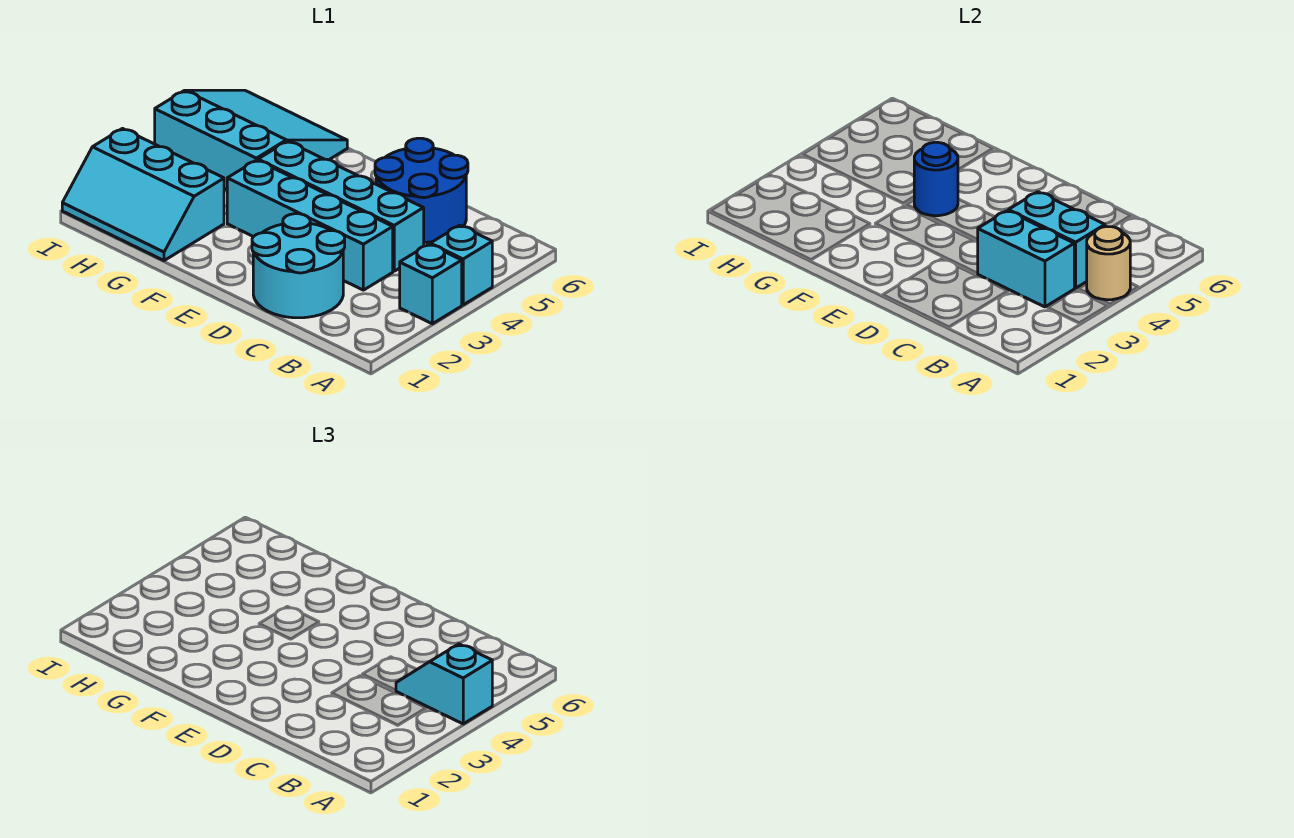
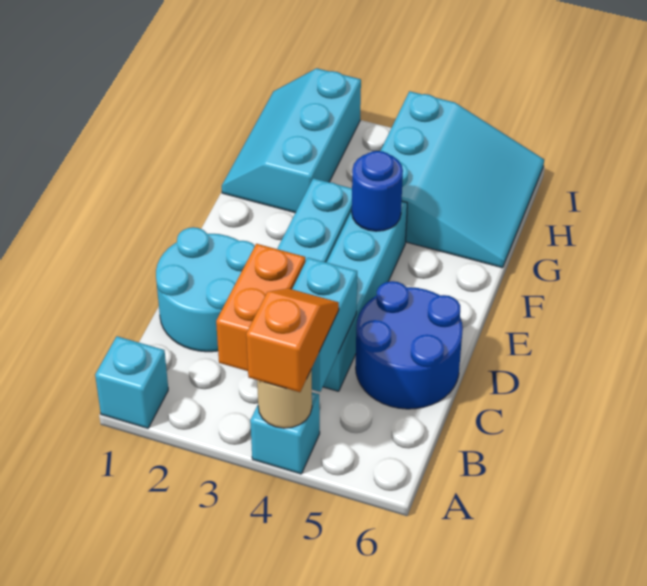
cyan 1x1 brick [400,244,462,324] -> cyan 1x1 brick moved to [95,336,168,428]
cyan 1x2 slope [396,644,492,724] -> orange 1x2 slope [246,288,339,392]
cyan 1x2 brick [978,211,1074,307] -> orange 1x2 brick [216,244,305,371]

